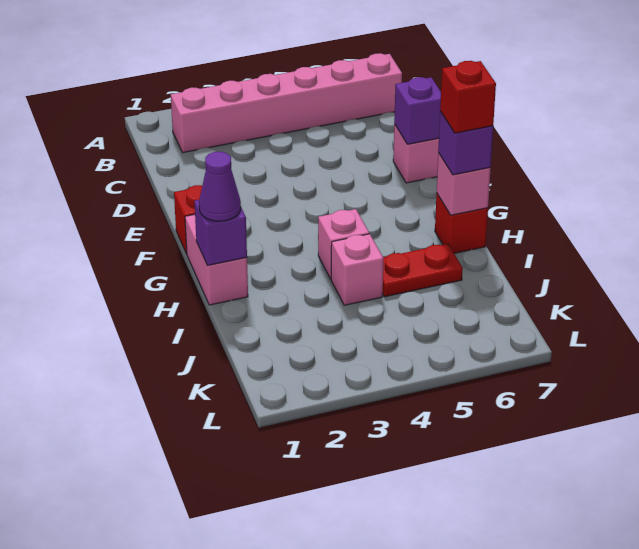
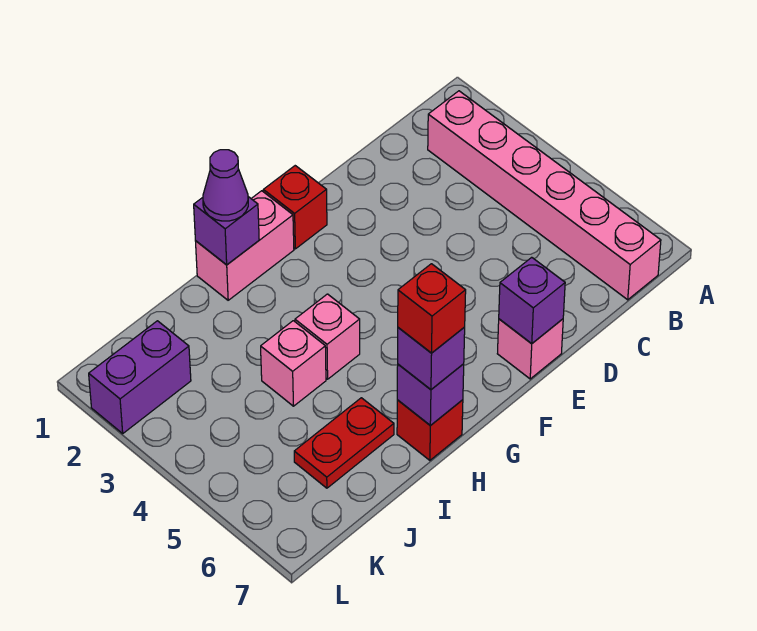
pink 1x1 brick [437,153,491,215] -> purple 1x1 brick [397,364,464,426]
red 1x2 plate [383,244,463,297] -> red 1x2 plate turned to [294,398,394,488]
none -> purple 1x2 brick [89,321,191,433]

